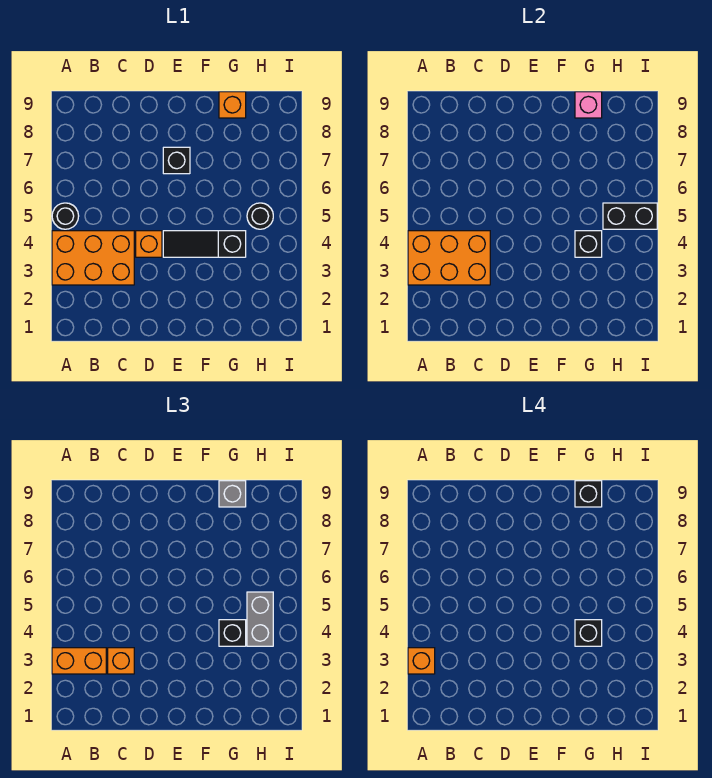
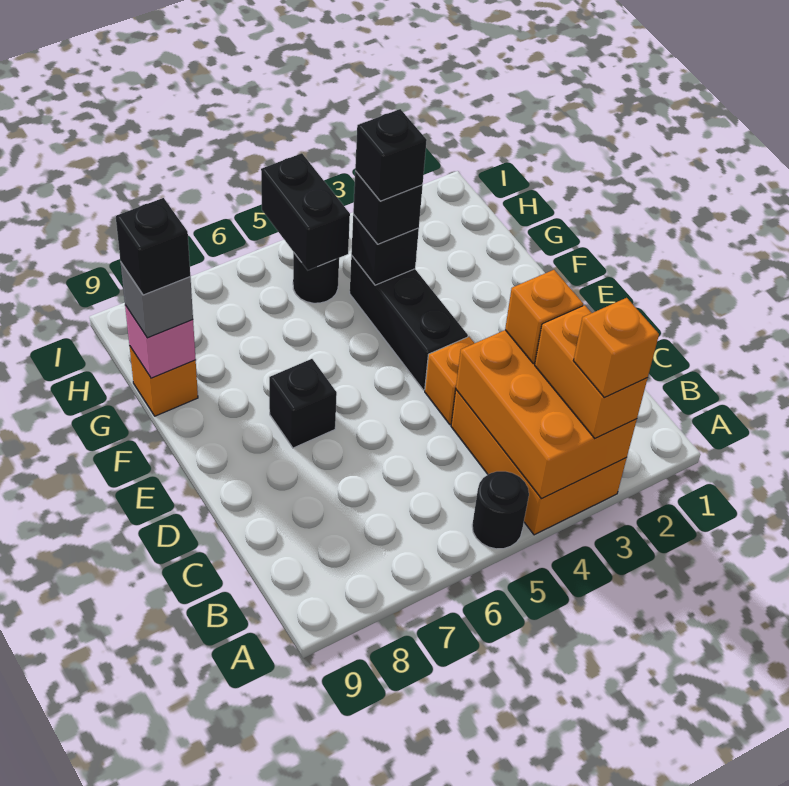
black 1x3 slope [163,231,246,257] -> black 1x3 brick [350,256,468,390]
grey 1x2 brick [247,592,273,646] -> none

